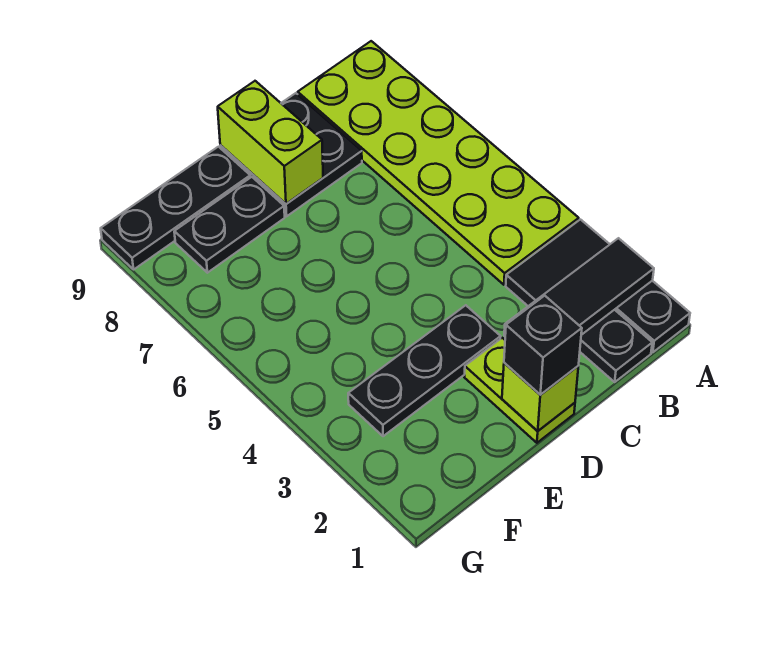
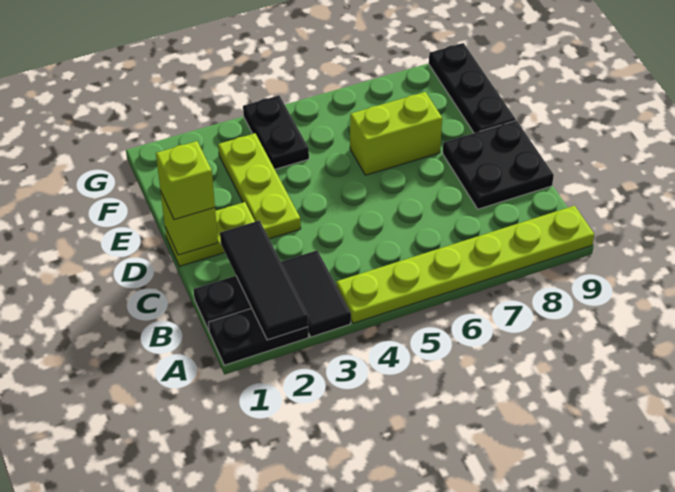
lime 2x6 plate [298,41,579,285] -> lime 1x6 plate [336,206,594,323]
black 1x1 brick [504,296,582,395] -> lime 1x1 brick [156,141,215,219]
black 1x3 plate [348,305,501,436] -> lime 1x3 plate [218,133,301,239]
lime 1x2 brick [218,81,323,204] -> lime 1x2 brick moved to [350,92,442,175]
black 1x2 plate [174,177,285,273] -> black 1x2 plate moved to [243,96,309,169]

